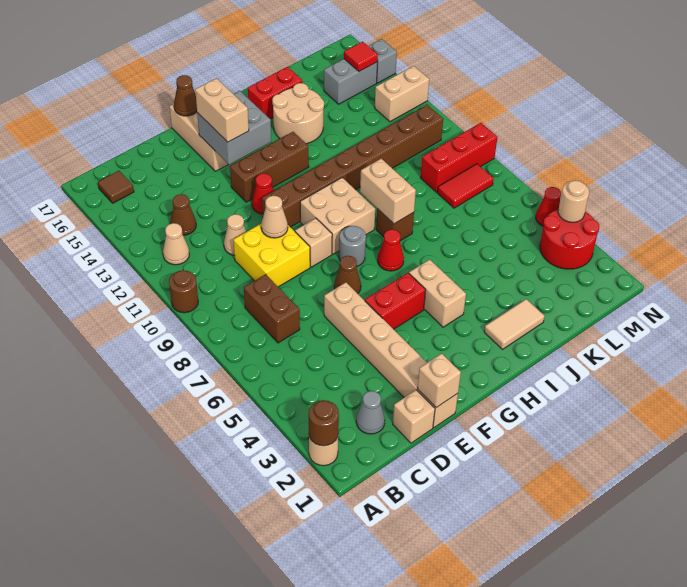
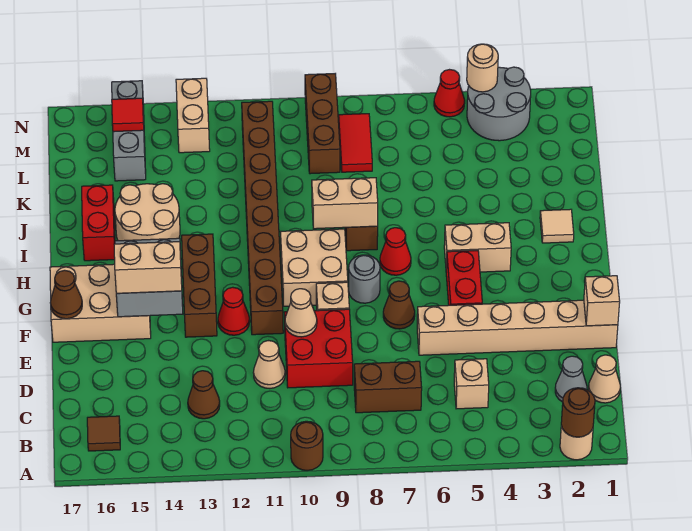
tan 1x1 cone [163,223,189,265] -> tan 1x1 cone moved to [588,355,620,403]
tan 1x1 brick [393,390,435,443] -> tan 1x1 brick moved to [454,359,489,409]
yellow 2x2 brick [234,224,310,287] -> red 2x2 brick [285,309,353,388]
tan 1x2 tile [484,299,545,349] -> tan 1x1 tile [540,209,574,243]
red 1x3 brick [421,123,497,192] -> brown 1x3 brick [305,74,340,174]
red 2x2 round brick [540,209,599,269] -> grey 2x2 round brick [467,67,531,141]

